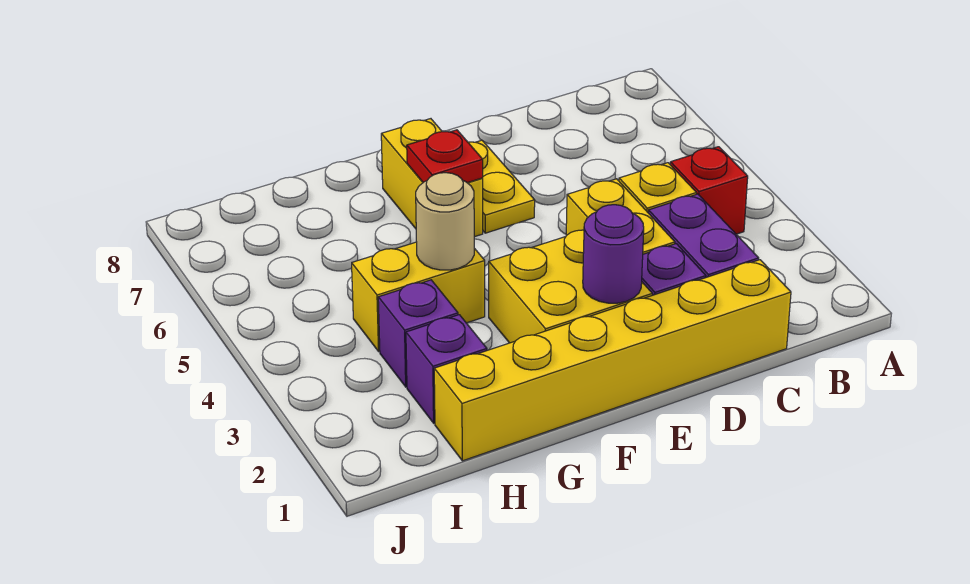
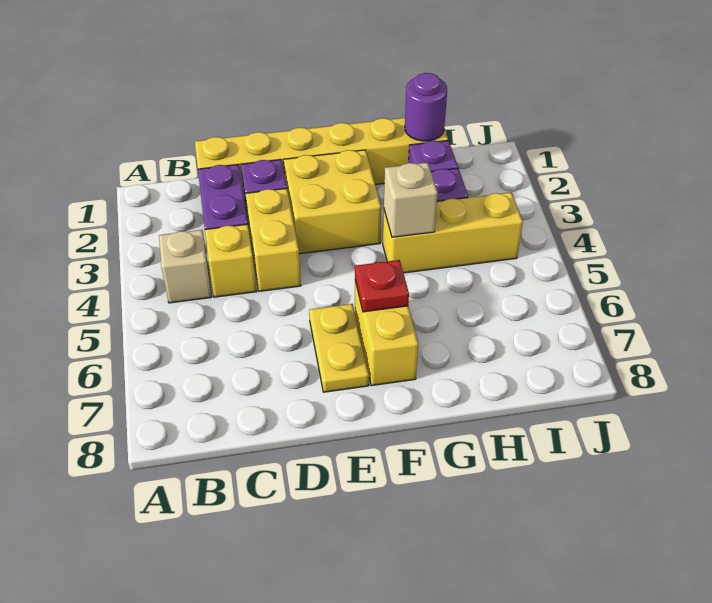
red 1x1 brick [670,147,748,234] -> tan 1x1 brick [159,230,212,303]
purple 1x1 round brick [583,205,644,303] -> purple 1x1 round brick moved to [405,73,447,141]
yellow 1x2 brick [352,242,485,352] -> yellow 1x3 brick [383,192,523,273]
tan 1x1 round brick [416,173,474,270] -> tan 1x1 brick [384,163,438,237]

